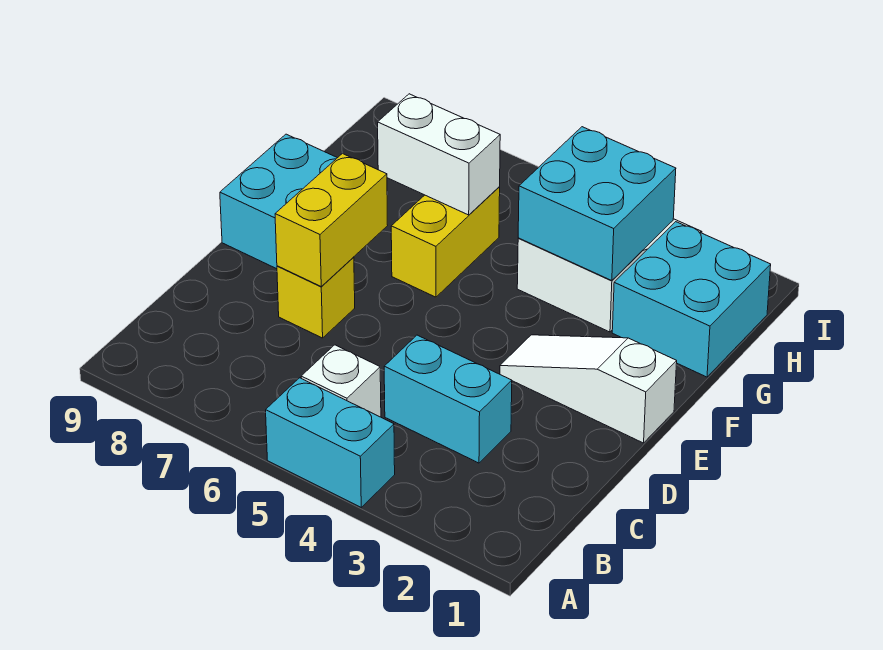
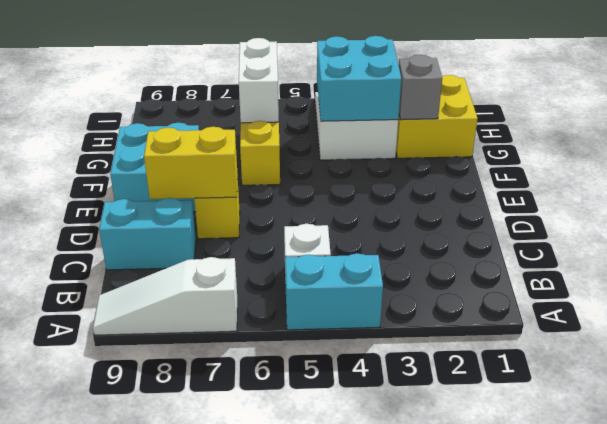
cyan 1x2 brick [384,335,512,463] -> cyan 1x2 brick moved to [99,198,196,270]
yellow 1x2 brick [275,154,388,286] -> yellow 1x2 brick turned to [144,127,237,199]
white 1x3 slope [500,335,677,443] -> white 1x3 slope moved to [93,257,237,335]
cyan 2x2 brick [612,222,771,377] -> yellow 2x2 brick [396,75,478,158]
none -> grey 1x1 brick [399,55,442,120]
white 1x2 brick [378,94,500,215] -> white 1x2 brick turned to [239,38,279,123]

